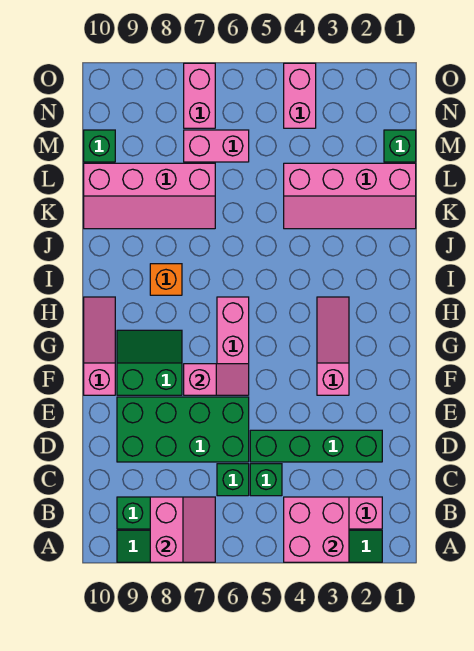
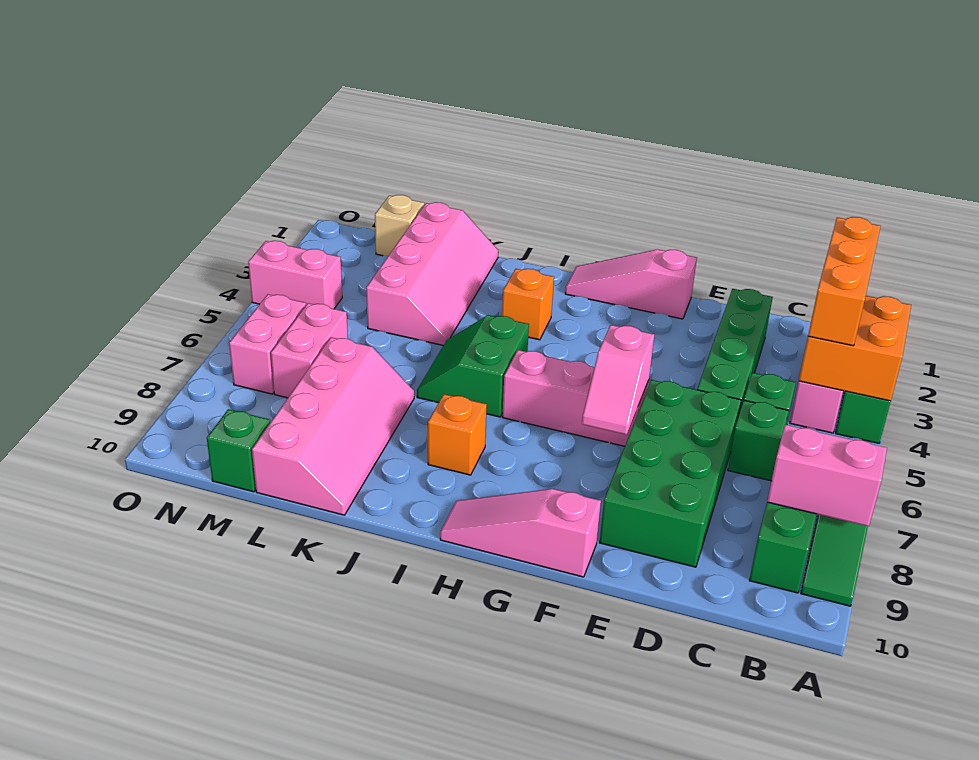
pink 2x2 brick [284,497,349,562] -> orange 2x2 brick [799,296,911,401]
none -> orange 1x3 brick [808,217,881,346]
pink 1x3 slope [317,297,349,395] -> pink 1x3 slope moved to [565,249,697,319]
pink 1x2 slope [184,364,249,395] -> pink 1x2 slope turned to [582,325,654,435]
green 2x2 slope [117,330,182,395] -> green 2x2 slope moved to [417,315,529,417]
none -> orange 1x1 brick [502,269,554,340]
green 1x1 brick [384,130,416,162] -> tan 1x1 brick [375,195,424,256]
pink 1x2 brick [184,63,215,128] -> pink 1x2 brick turned to [229,294,306,394]

